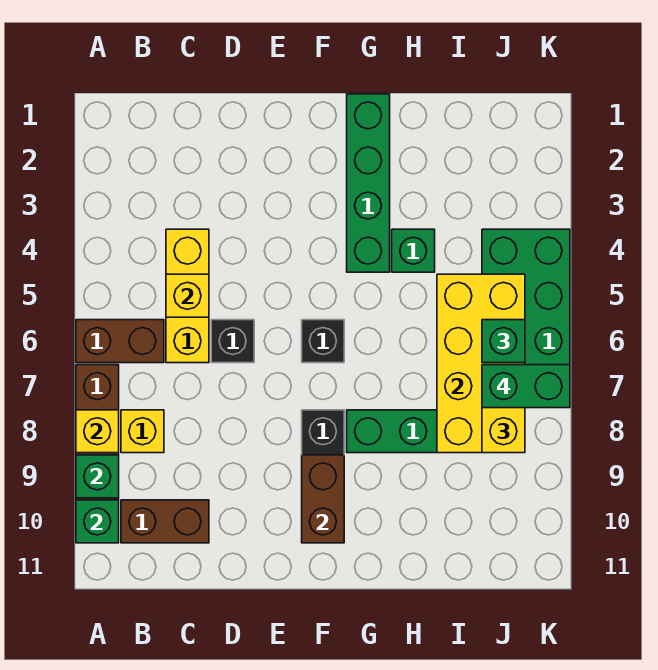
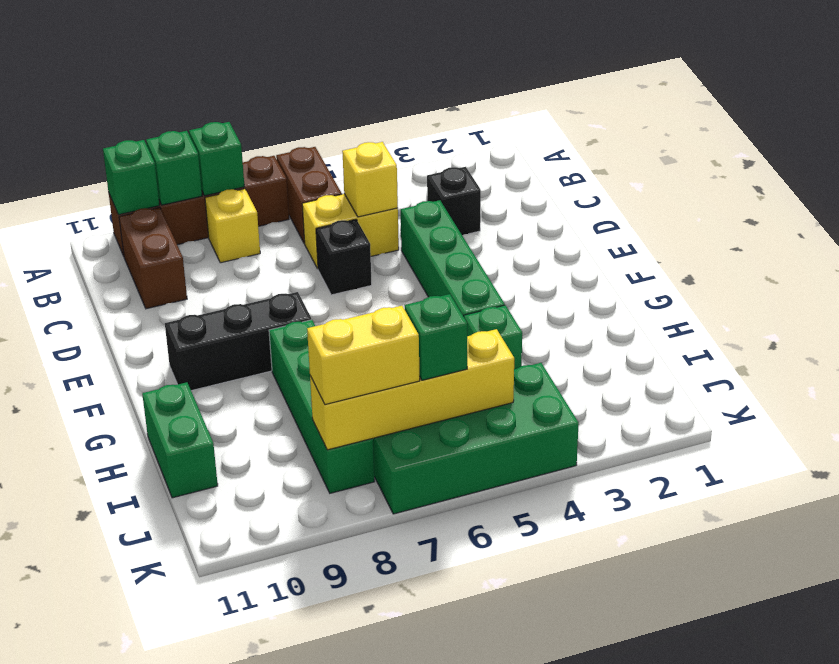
yellow 1x1 brick [76,410,119,453] -> green 1x1 brick [189,122,245,196]
yellow 1x3 brick [166,229,209,363] -> yellow 1x2 brick [302,194,399,269]
black 1x1 brick [302,320,344,363] -> black 1x1 brick moved to [427,167,481,235]
brown 1x2 brick [302,455,344,543] -> none
green 1x4 brick [347,94,390,272] -> green 1x4 brick turned to [401,200,505,316]
yellow 2x4 brick [437,274,525,453] -> yellow 1x4 brick [310,329,514,450]
green 1x2 brick [482,365,570,408] -> green 1x2 brick moved to [142,382,218,498]

